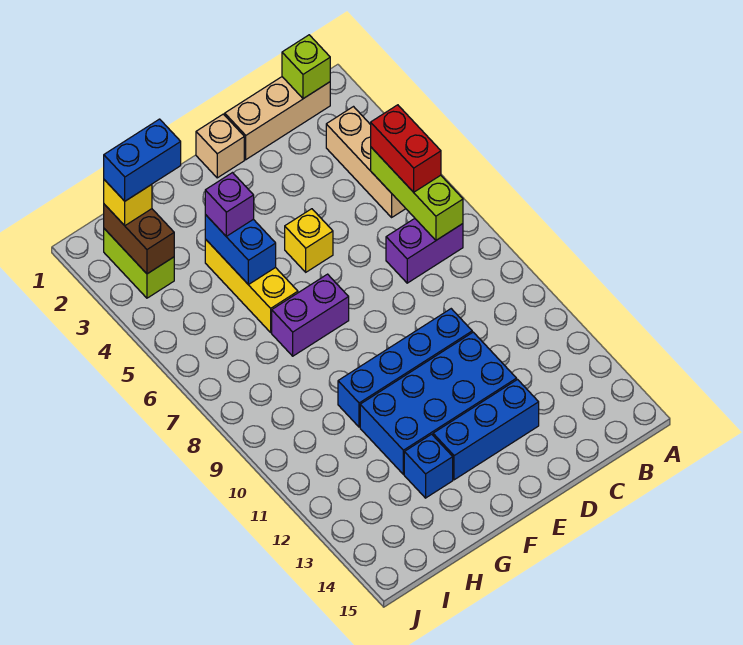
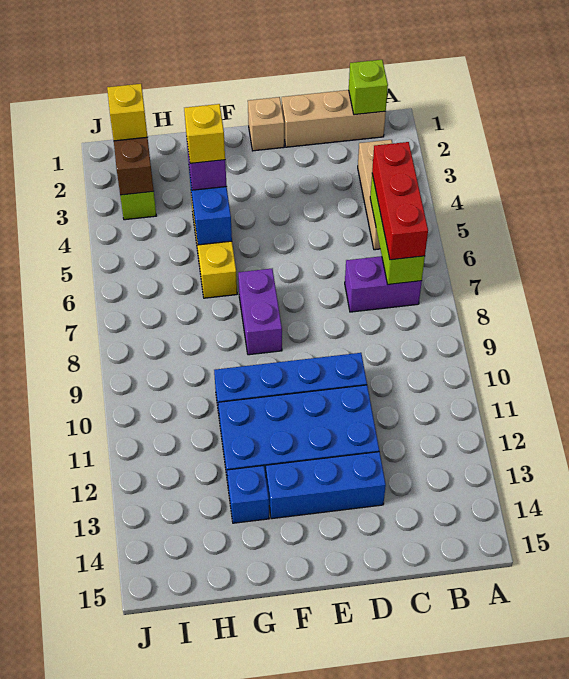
red 1x2 brick [371,105,441,192] -> red 1x3 brick [372,142,428,260]
yellow 1x1 brick [285,209,333,272] -> yellow 1x1 brick moved to [184,104,225,163]
purple 1x2 brick [272,274,349,356] -> purple 1x2 brick turned to [238,269,282,355]
blue 1x2 brick [104,119,181,201] -> none

